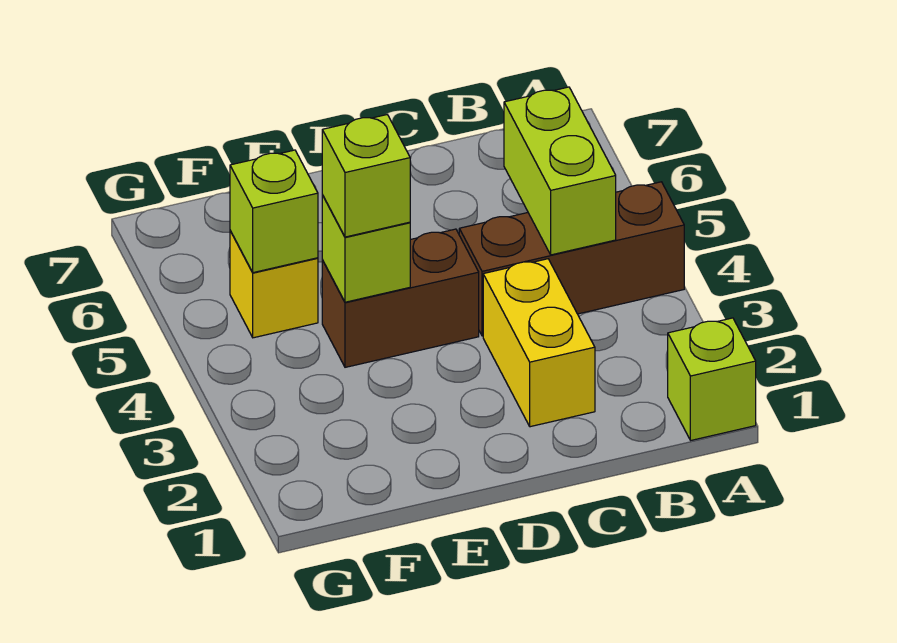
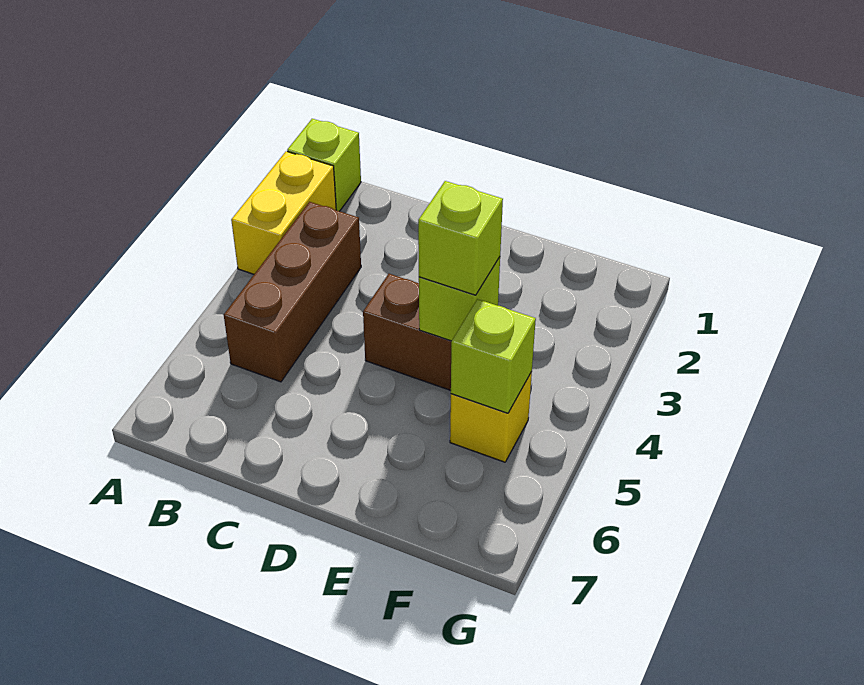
brown 1x3 brick [459,182,684,336] -> brown 1x3 brick turned to [224,202,361,382]
lime 1x2 brick [504,87,616,255] -> none
yellow 1x2 brick [483,259,595,427] -> yellow 1x2 brick moved to [231,151,336,274]

